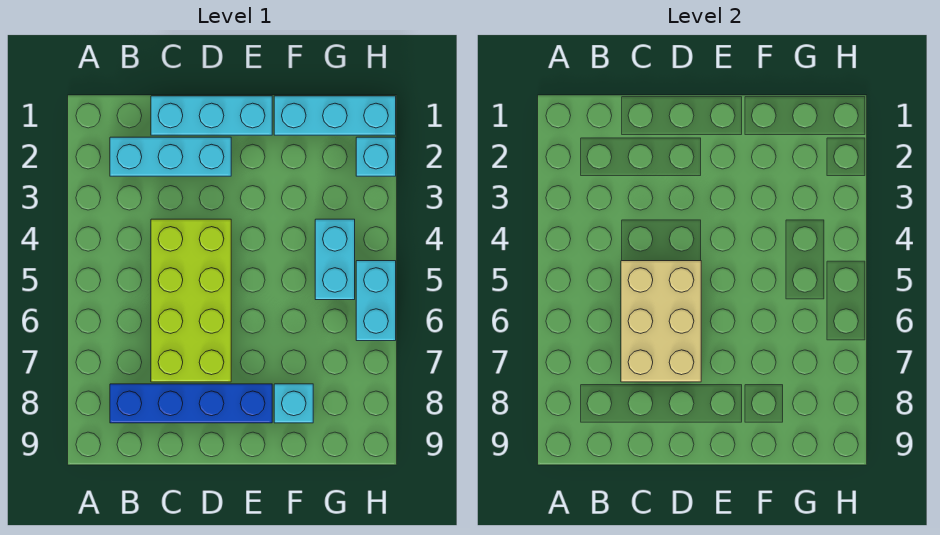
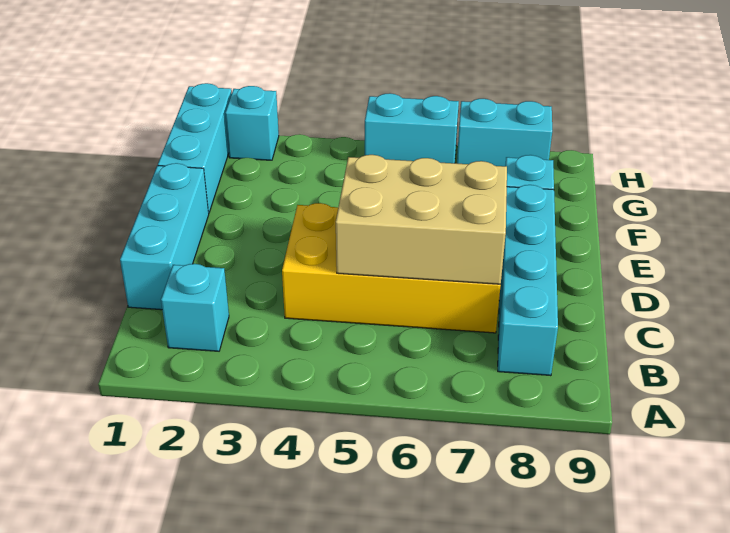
cyan 1x3 brick [110,137,231,176] -> cyan 1x1 brick [161,264,229,351]
blue 1x4 brick [110,384,272,423] -> cyan 1x4 brick [498,185,558,376]
lime 2x4 brick [151,219,231,382] -> yellow 2x4 brick [282,203,501,333]
cyan 1x2 brick [315,219,355,300] -> cyan 1x2 brick moved to [457,99,552,166]

